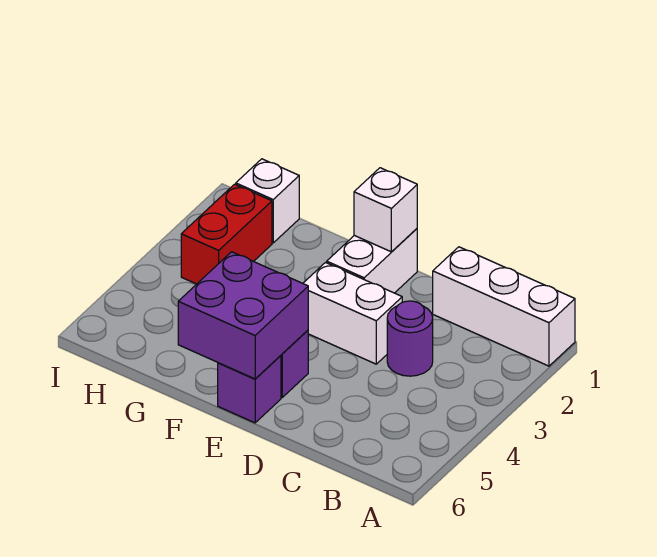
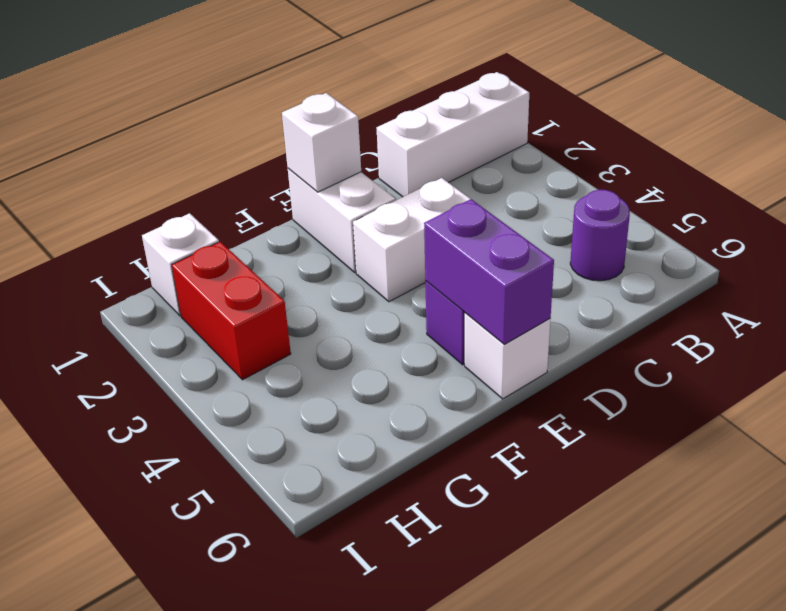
purple 1x1 round brick [387,301,433,376] -> purple 1x1 round brick moved to [570,190,630,281]
purple 2x2 brick [178,252,308,379] -> purple 1x2 brick [424,199,554,344]
purple 1x1 brick [218,356,281,423] -> white 1x1 brick [465,313,550,399]

